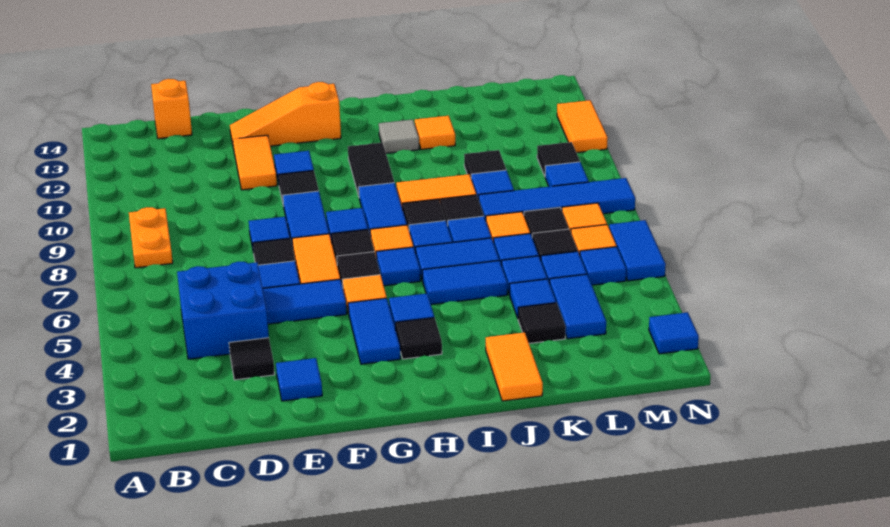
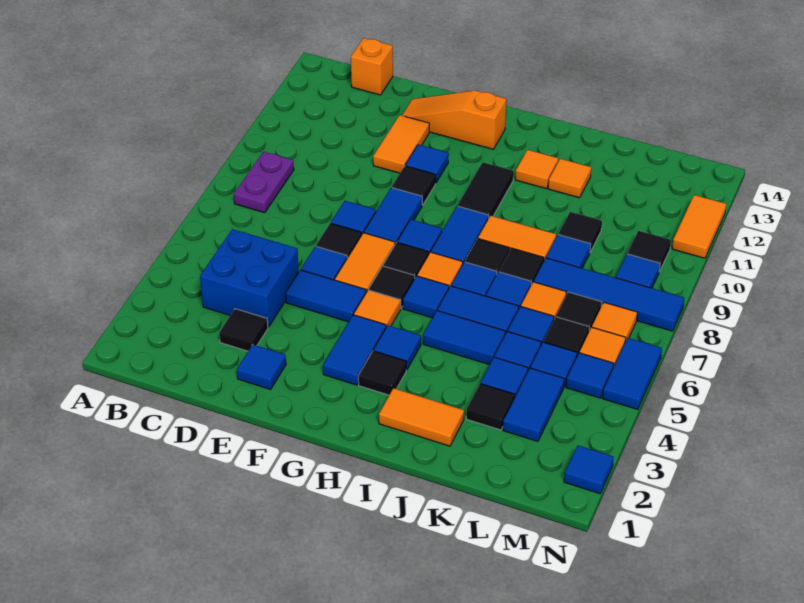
orange 1x2 plate [129,207,173,268] -> purple 1x2 plate [234,152,294,213]
grey 1x1 tile [379,120,419,153] -> orange 1x1 tile [515,150,558,189]
orange 1x2 tile [486,332,543,401] -> orange 1x2 tile turned to [379,388,464,446]

